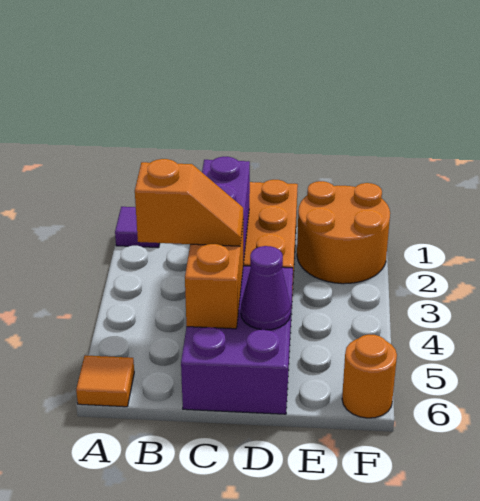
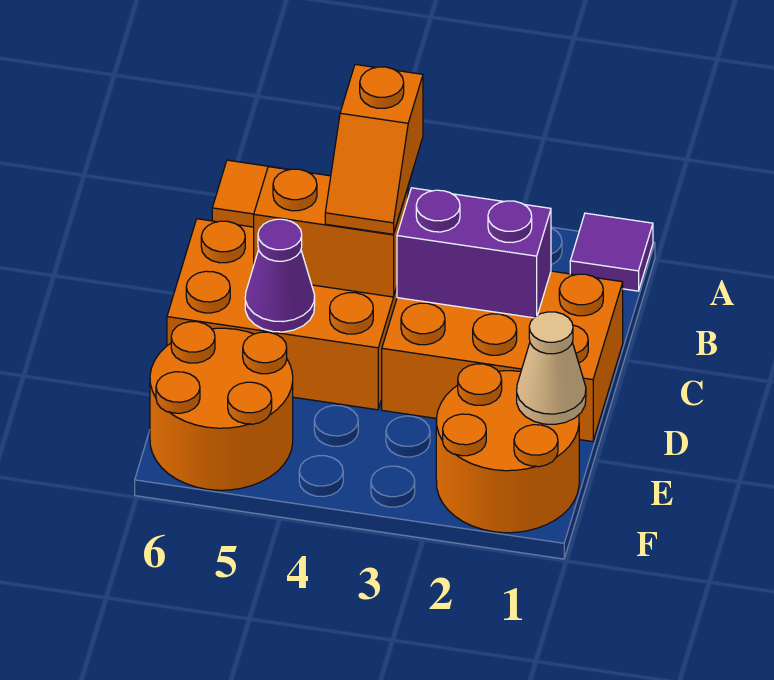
purple 2x3 brick [181,266,293,414] -> orange 2x3 brick [167,219,397,410]
none -> tan 1x1 cone [517,312,586,424]
orange 1x1 round brick [342,334,397,418] -> orange 2x2 round brick [150,322,293,490]

